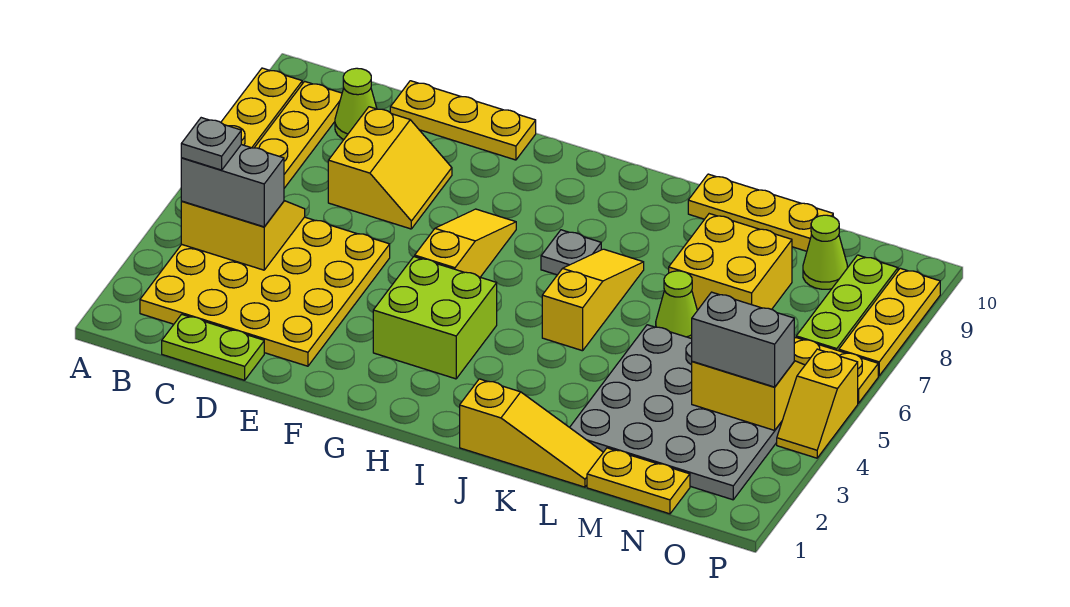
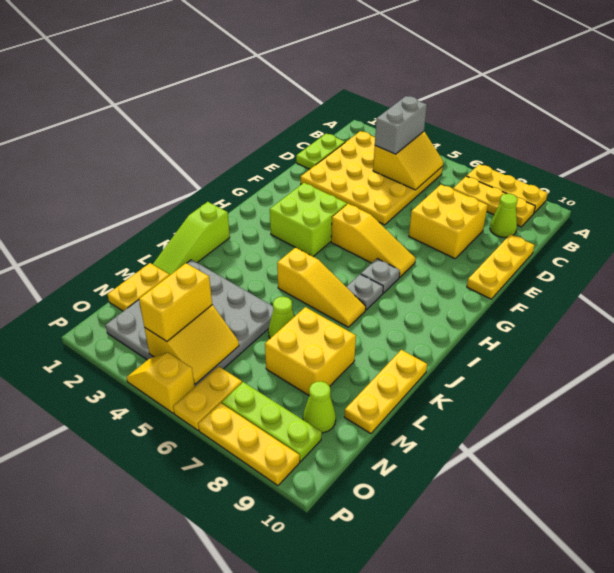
grey 1x1 plate [181,118,241,170] -> grey 1x1 plate moved to [361,259,400,293]
yellow 2x2 slope [328,107,452,229] -> yellow 2x2 brick [409,185,488,259]
yellow 1x3 slope [460,379,603,487] -> lime 1x3 slope [153,202,230,275]
grey 1x2 brick [692,292,794,387] -> yellow 1x2 brick [139,263,212,341]

